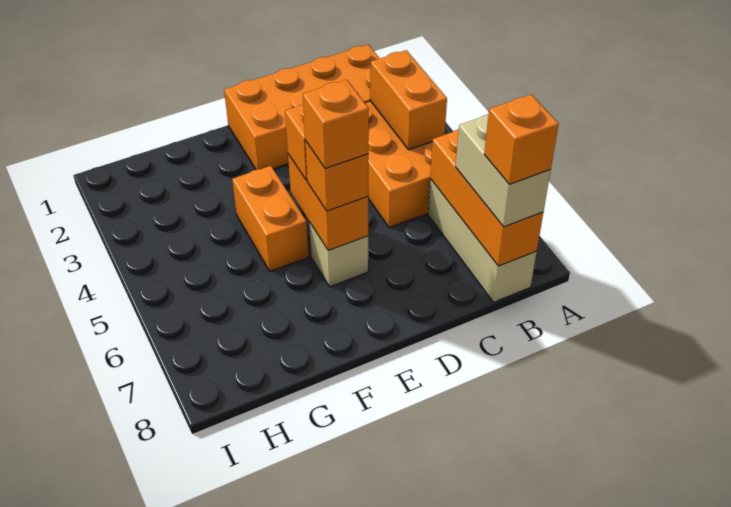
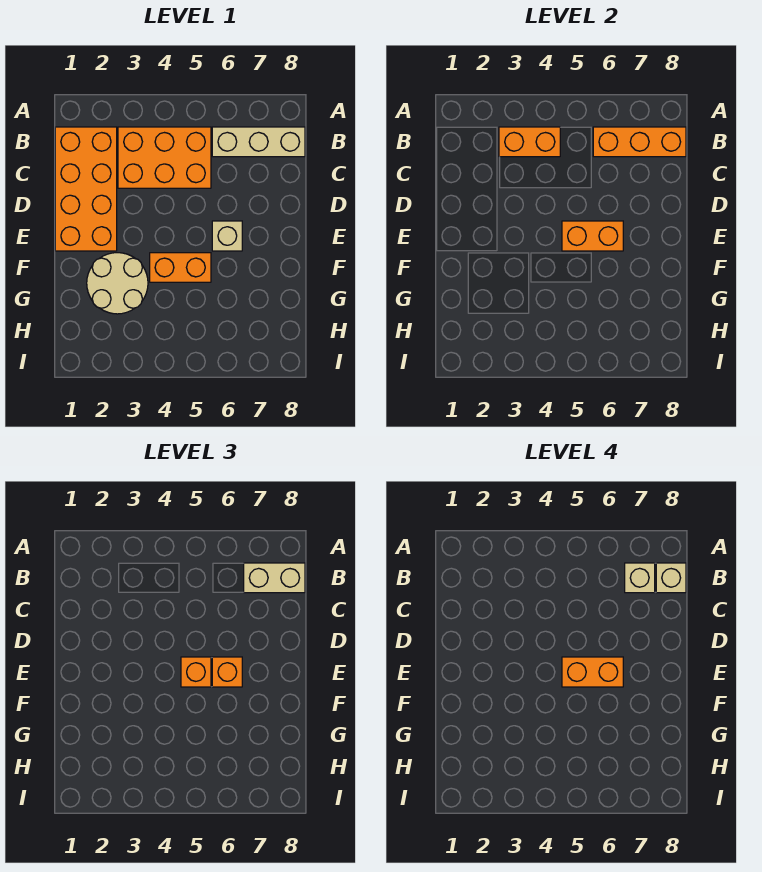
none -> tan 1x1 brick [625,563,655,593]
orange 1x1 brick [484,94,559,184] -> tan 1x1 brick [656,563,686,593]
orange 1x1 brick [303,80,369,169] -> orange 1x2 brick [562,657,623,687]
none -> tan 2x2 round brick [87,253,148,314]

